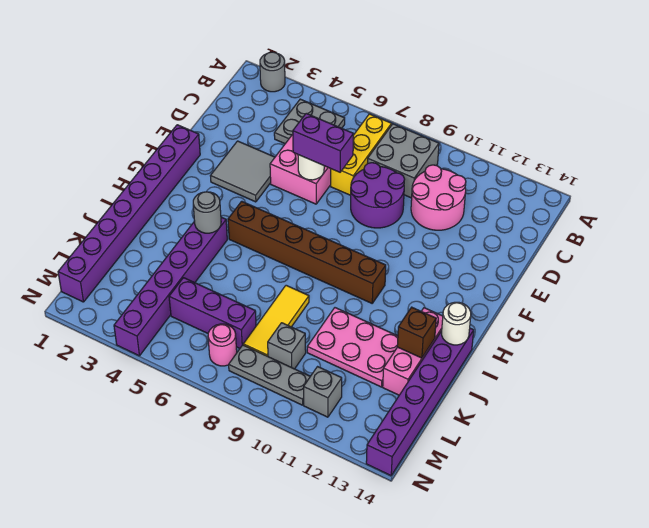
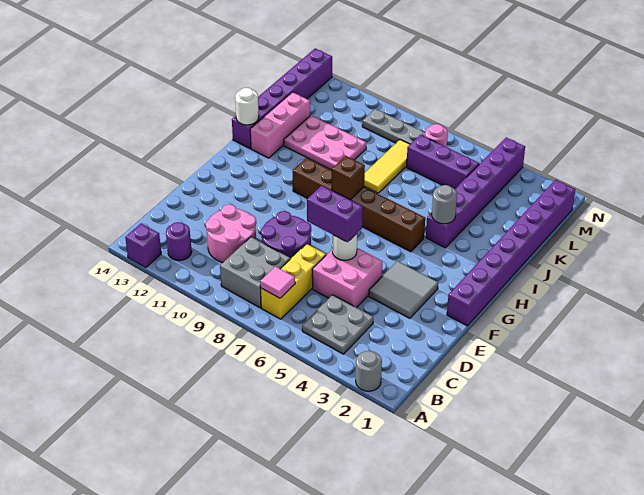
none -> purple 1x1 brick [125,223,161,268]
none -> pink 1x1 tile [260,266,295,298]
none -> purple 1x1 round brick [166,222,192,261]
brown 1x1 brick [397,307,436,358] -> brown 1x1 brick moved to [332,156,365,200]
grey 1x1 brick [268,323,306,369] -> none
grey 1x1 brick [304,367,342,417] -> none

